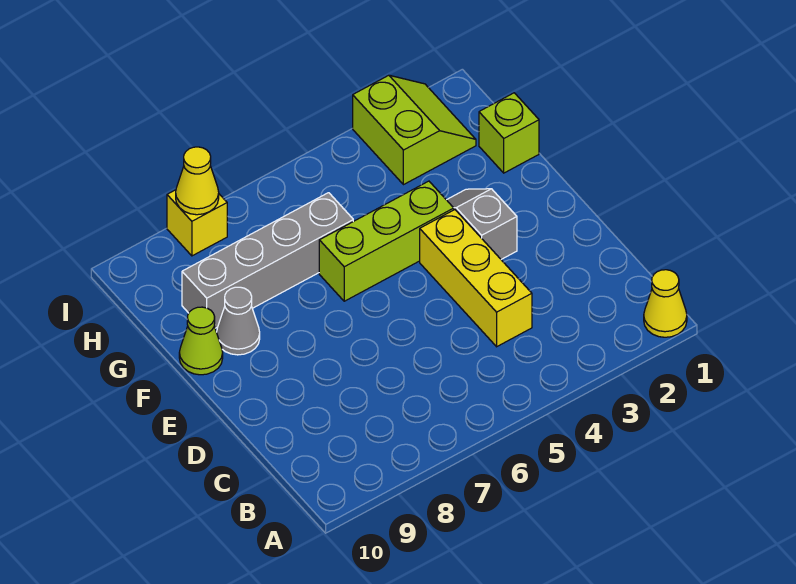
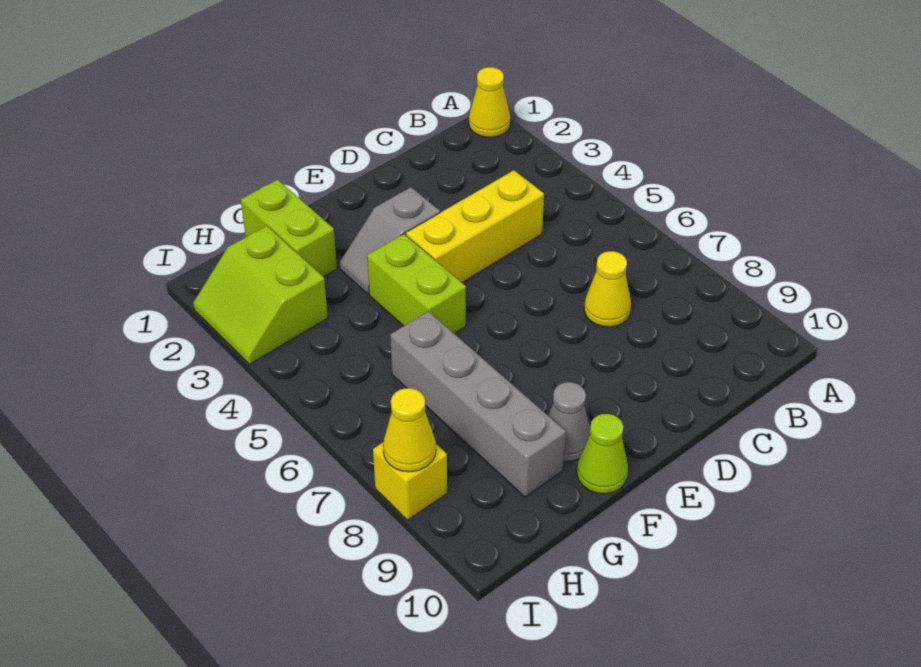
none -> yellow 1x1 cone [584,251,631,327]
lime 1x3 brick [319,181,454,301] -> lime 1x2 brick [367,234,466,334]
lime 1x1 brick [479,93,539,173] -> lime 1x2 brick [241,180,337,277]
lime 2x2 slope [353,75,476,185] -> lime 2x2 slope turned to [193,226,328,364]

